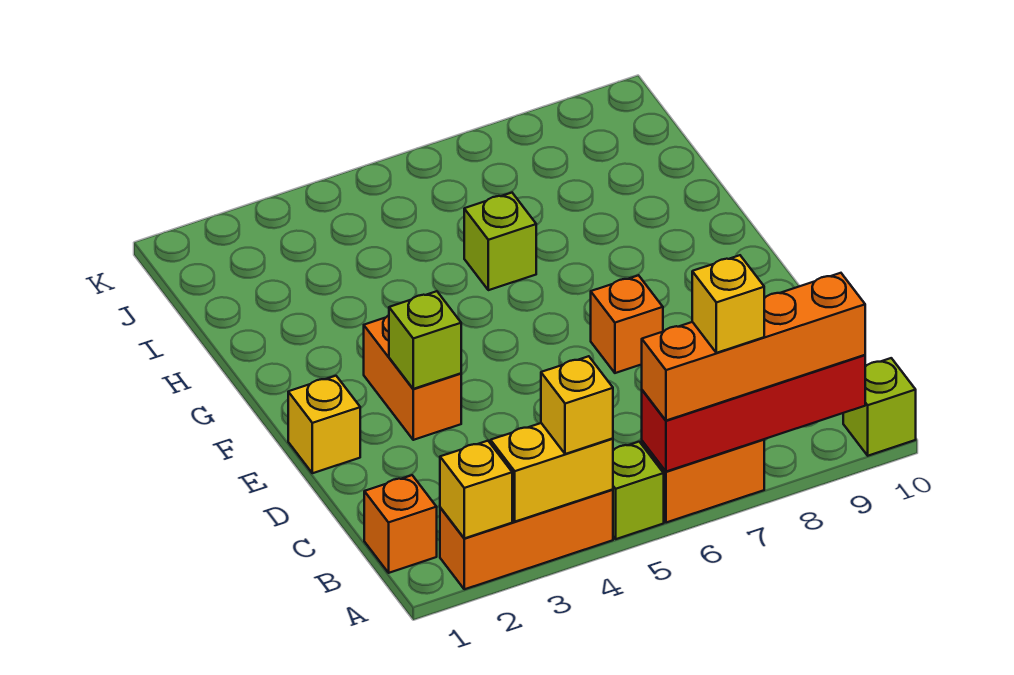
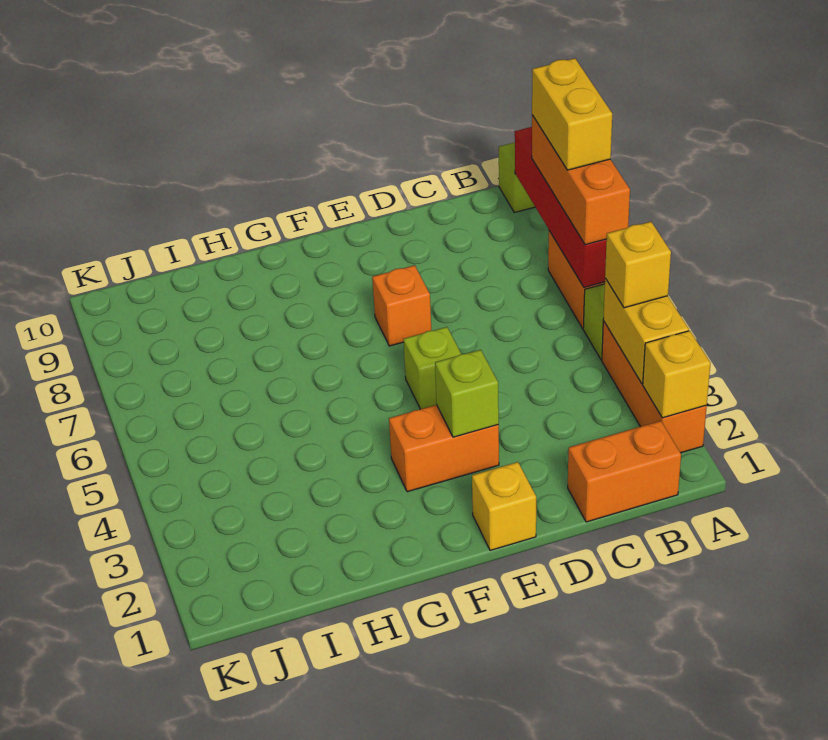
orange 1x4 brick [642,273,865,421] -> orange 1x3 brick [532,115,630,245]
yellow 1x1 brick [692,255,764,353] -> yellow 1x2 brick [532,58,612,170]
orange 1x1 brick [364,475,437,573] -> orange 1x2 brick [568,421,681,522]
lime 1x1 brick [464,193,536,290] -> lime 1x1 brick moved to [403,327,461,409]

